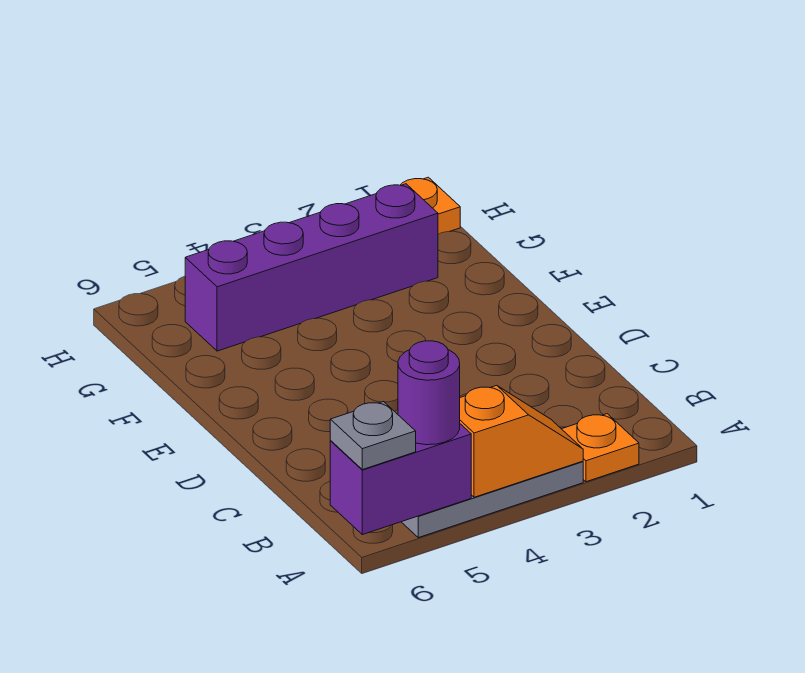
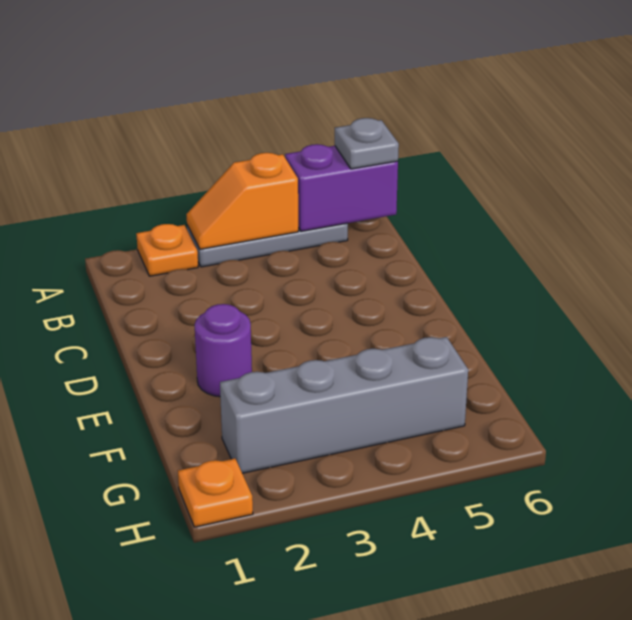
purple 1x1 round brick [398,341,460,445] -> purple 1x1 round brick moved to [195,304,252,397]
purple 1x4 brick [185,184,438,351] -> grey 1x4 brick [220,337,468,473]

